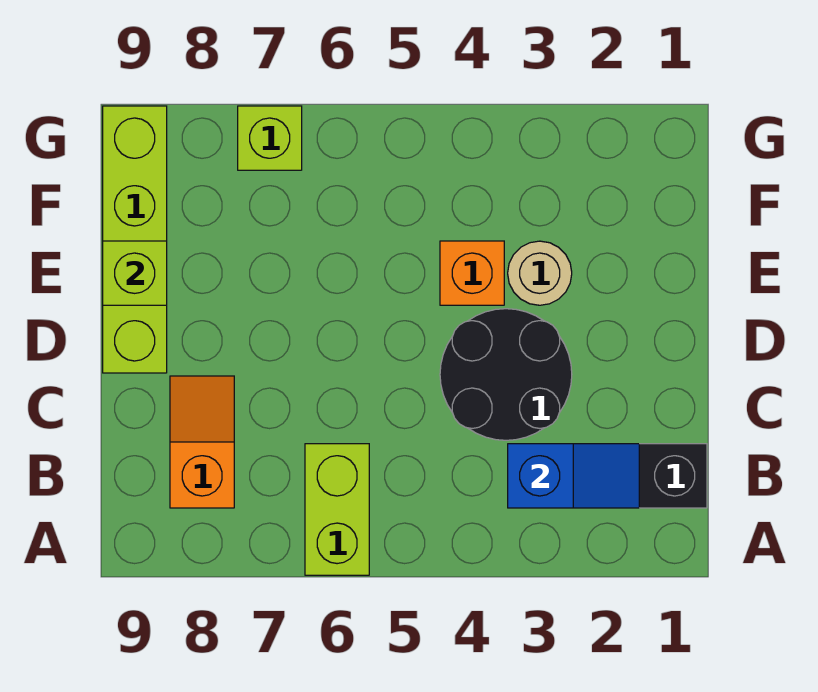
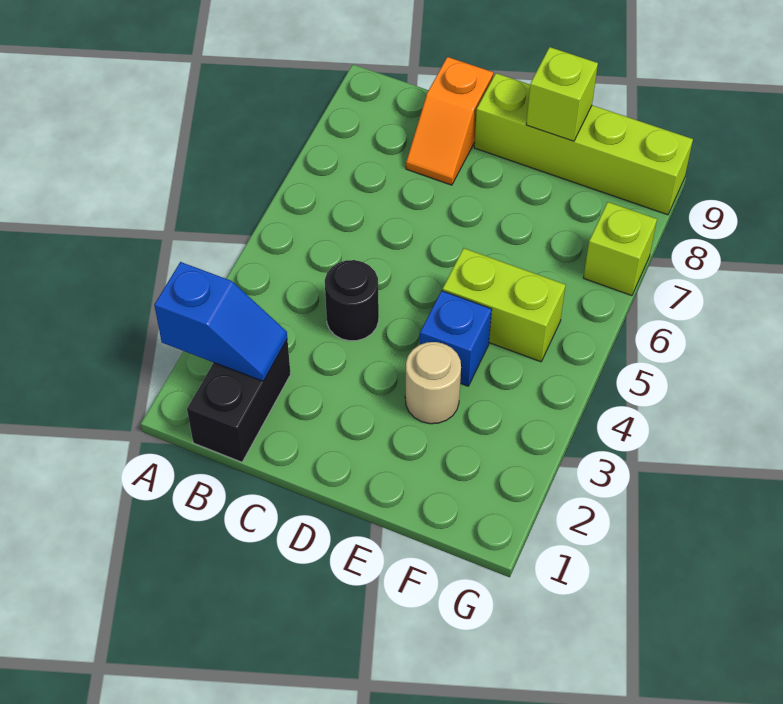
lime 1x2 brick [305,444,369,575] -> lime 1x2 brick moved to [443,248,565,362]
blue 1x2 slope [508,444,639,508] -> blue 1x2 slope turned to [154,262,287,381]
orange 1x2 slope [170,376,234,508] -> orange 1x2 slope turned to [406,57,493,185]
black 2x2 round brick [440,309,572,440] -> black 1x1 round brick [325,260,379,341]
orange 1x1 brick [440,241,504,305] -> blue 1x1 brick [420,291,492,386]

